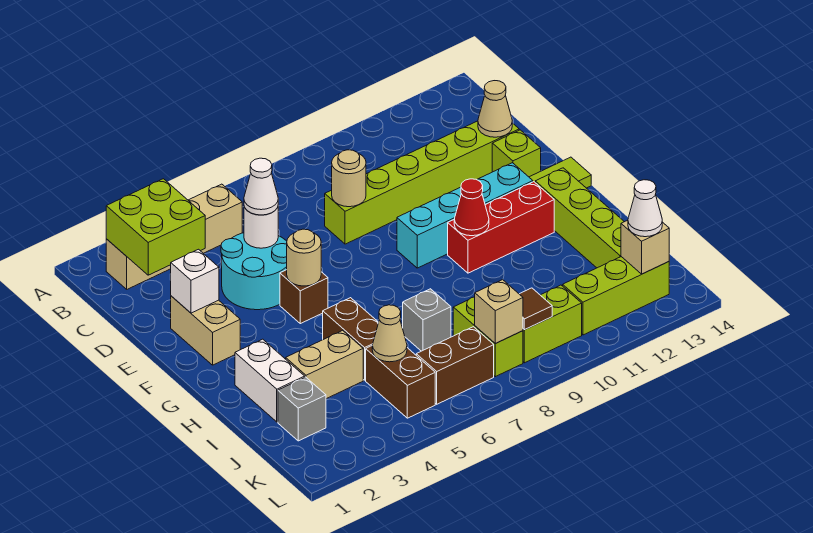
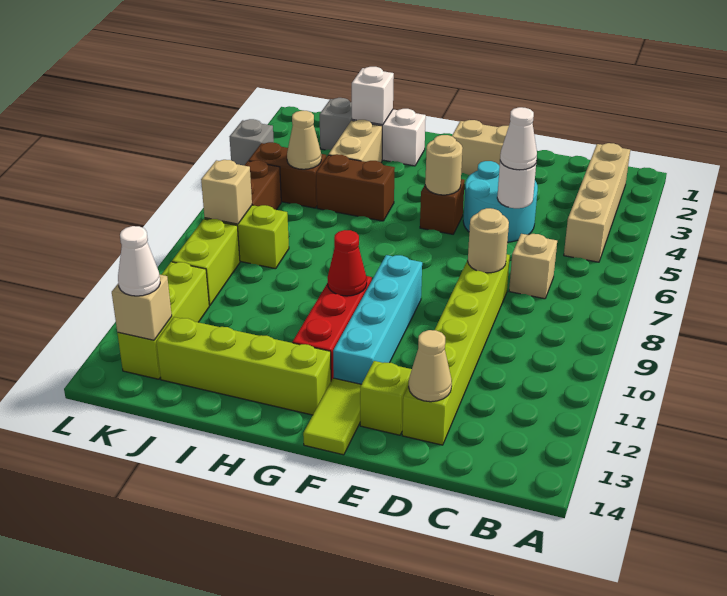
lime 2x2 brick [106,179,205,275] -> none
none -> tan 1x1 brick [509,234,557,299]
white 1x1 brick [170,249,219,313] -> white 1x1 brick moved to [352,67,394,125]
grey 1x1 brick [403,289,451,351] -> grey 1x1 brick moved to [229,119,274,165]
brown 1x1 tile [520,288,552,330] -> none

